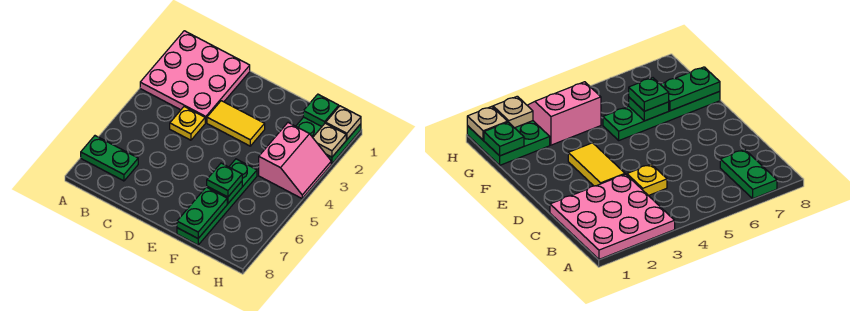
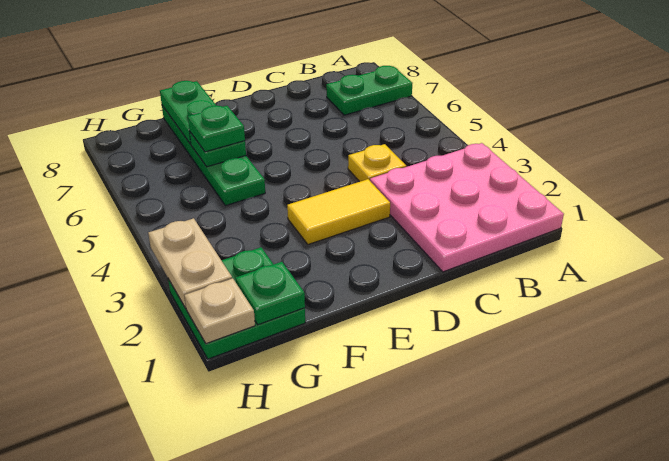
pink 2x2 slope [259,123,331,198] -> none
tan 1x1 plate [313,123,346,157] -> tan 1x2 plate [148,218,232,308]

